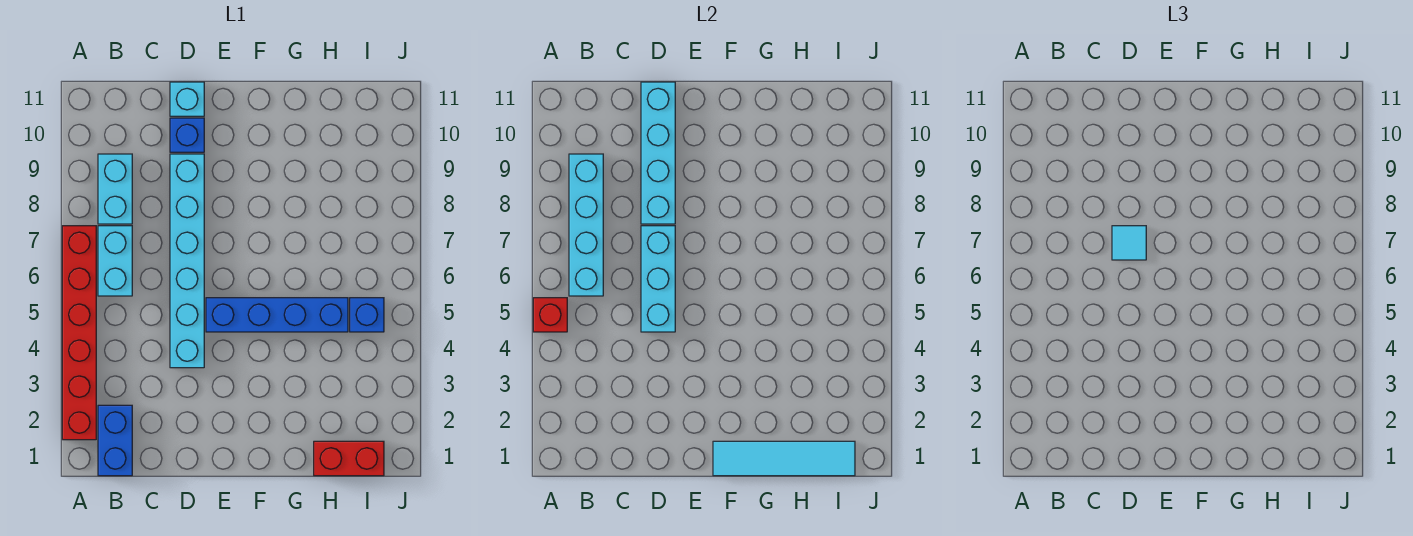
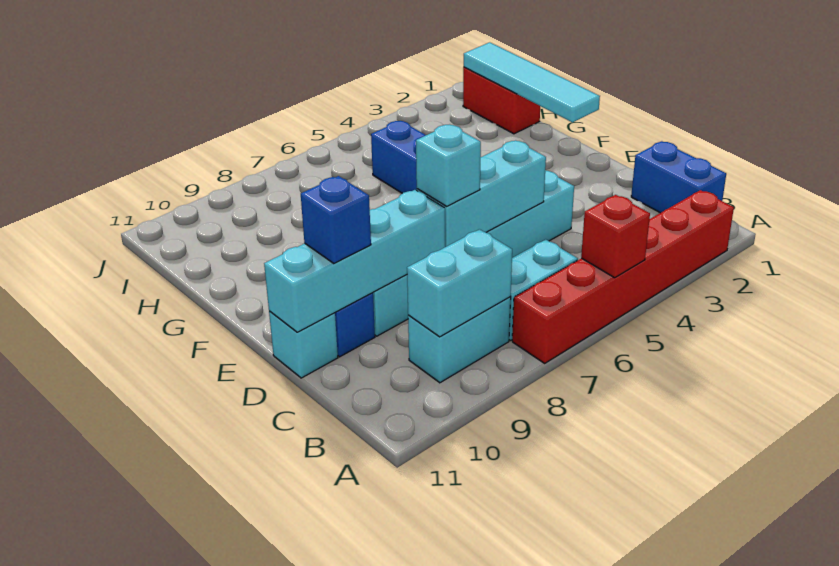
blue 1x2 brick [98,405,132,476] -> blue 1x2 brick turned to [631,142,726,213]
cyan 1x4 brick [569,154,603,296] -> cyan 1x2 brick [407,229,512,337]
cyan 1x1 tile [1112,226,1146,260] -> cyan 1x1 brick [416,124,481,206]
blue 1x1 brick [350,298,384,332] -> blue 1x1 brick moved to [301,176,371,263]

